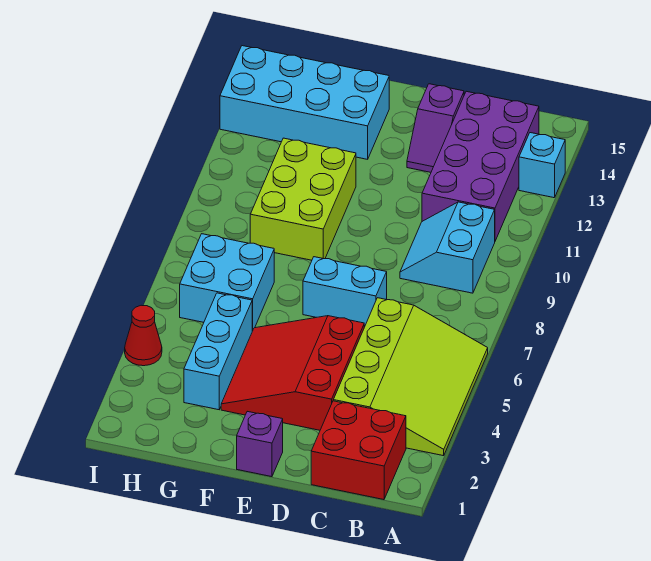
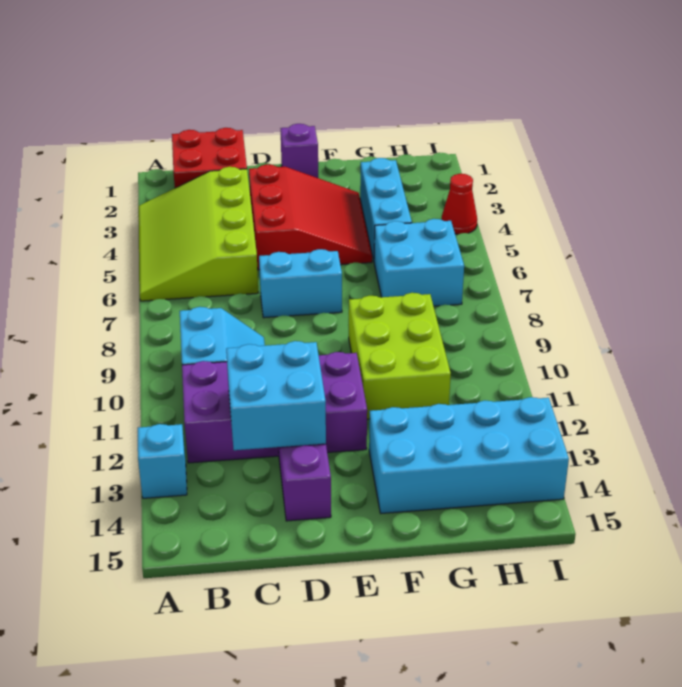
purple 2x4 brick [422,91,539,241] -> purple 2x4 brick turned to [182,352,367,463]
none -> cyan 2x2 brick [226,341,326,450]

